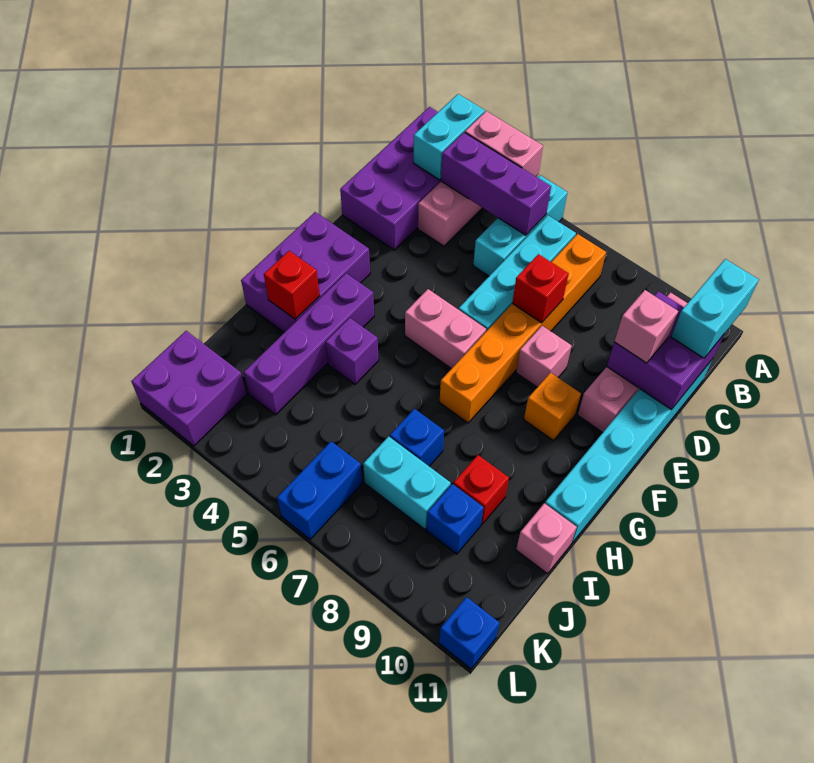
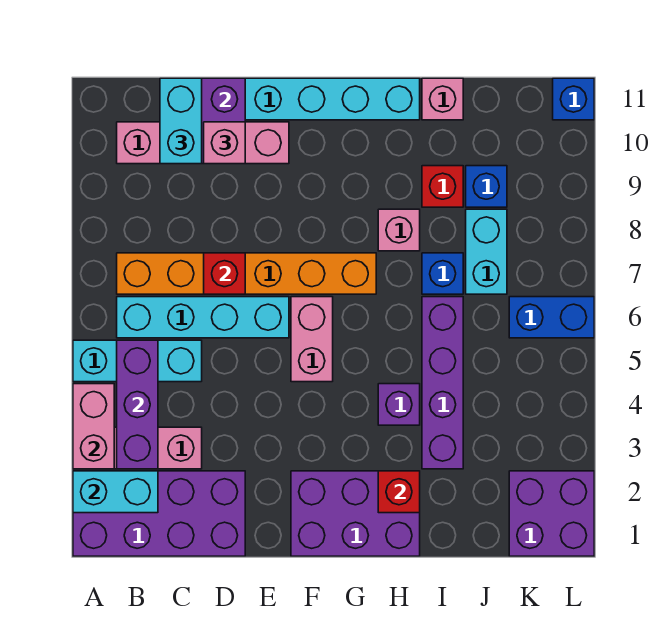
cyan 1x2 brick [671,259,759,358] -> cyan 1x2 brick turned to [160,78,202,164]
pink 1x1 brick [516,326,572,387] -> pink 1x1 brick moved to [378,209,420,251]
orange 1x1 brick [524,373,581,441] -> none
purple 1x4 brick [244,273,374,415] -> purple 1x4 brick turned to [422,297,463,469]

